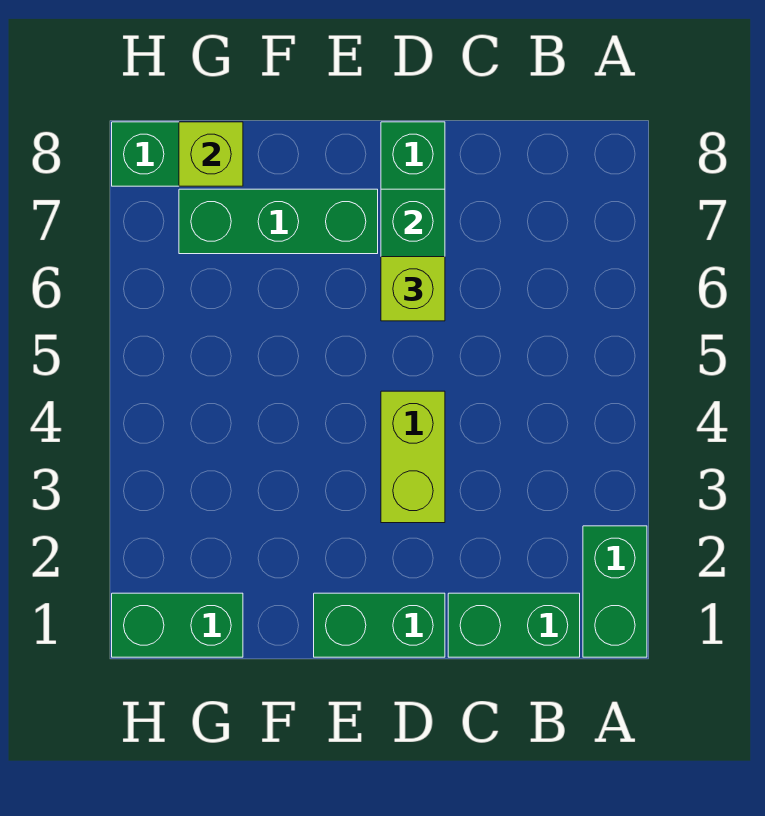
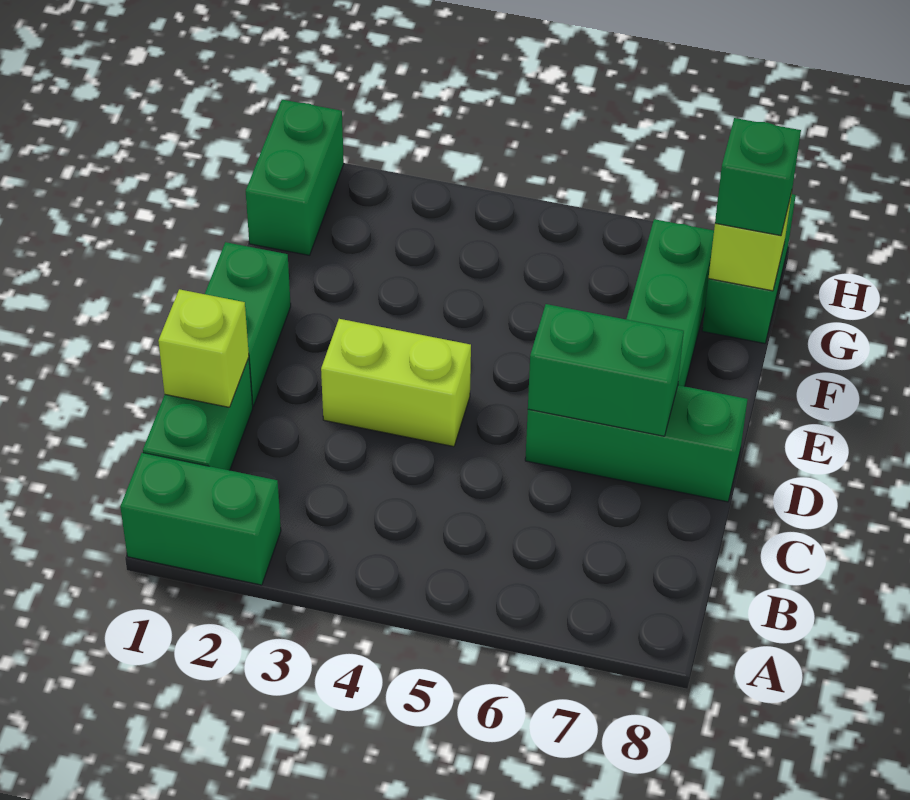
lime 1x1 brick [381,257,445,321] -> lime 1x1 brick moved to [158,289,249,407]
none -> green 1x1 brick [715,118,801,236]

